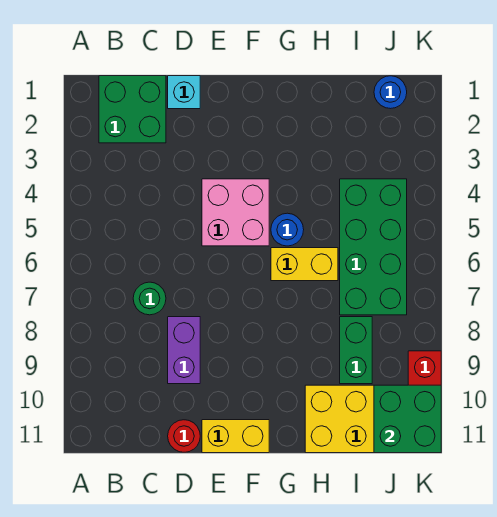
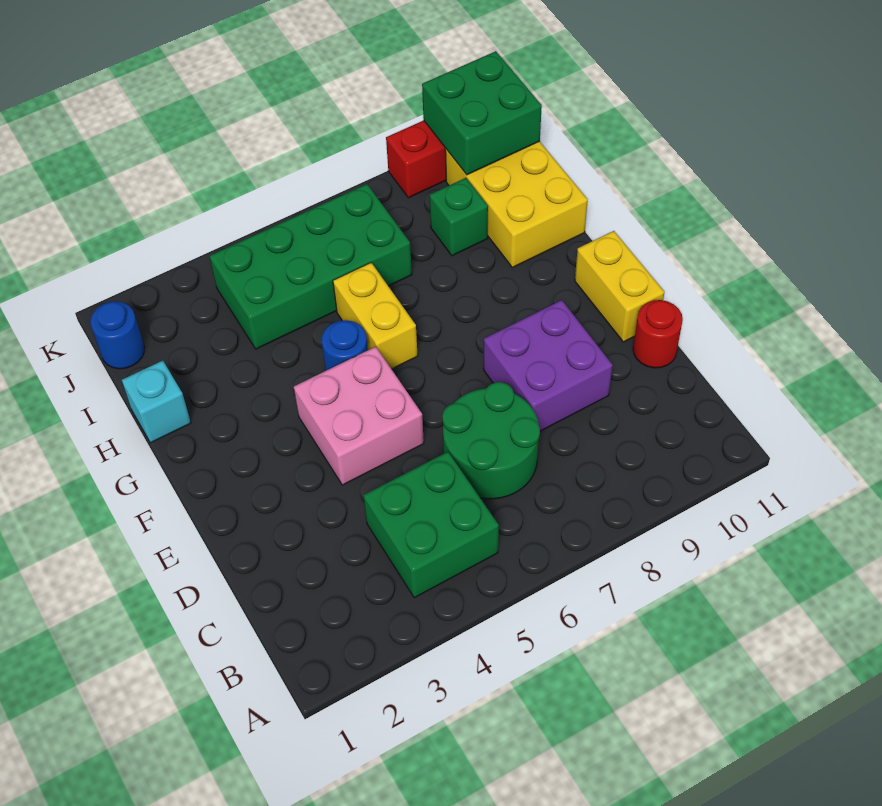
green 2x2 brick [99,76,166,143] -> green 2x2 brick moved to [363,452,499,598]
green 1x1 round brick [133,282,166,315] -> green 2x2 round brick [442,382,540,499]
cyan 1x1 brick [168,76,200,109] -> cyan 1x1 brick moved to [122,361,191,443]
purple 1x2 brick [168,317,200,384] -> purple 2x2 brick [484,300,613,431]
green 1x2 brick [340,317,372,384] -> green 1x1 brick [430,178,488,256]

